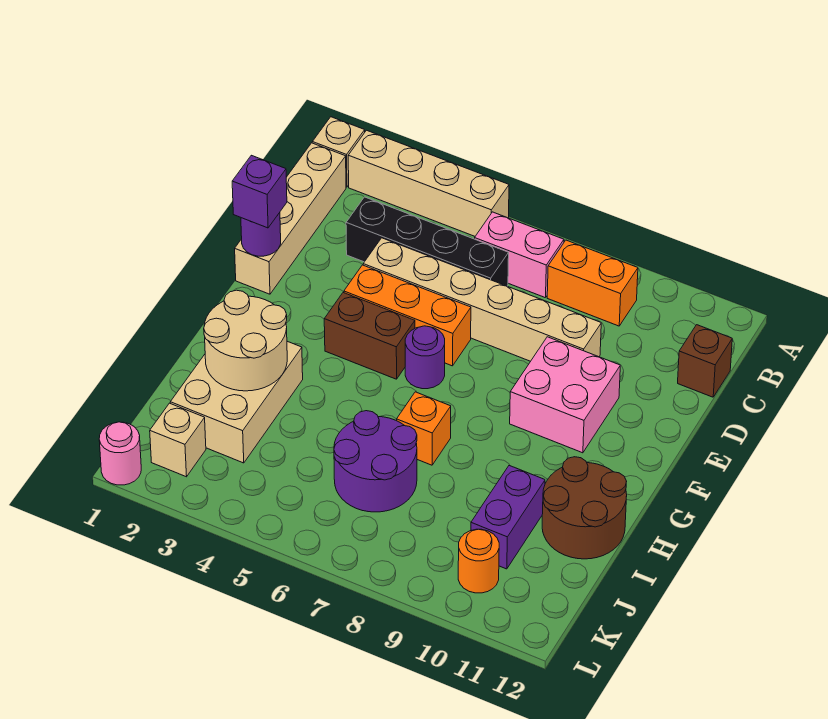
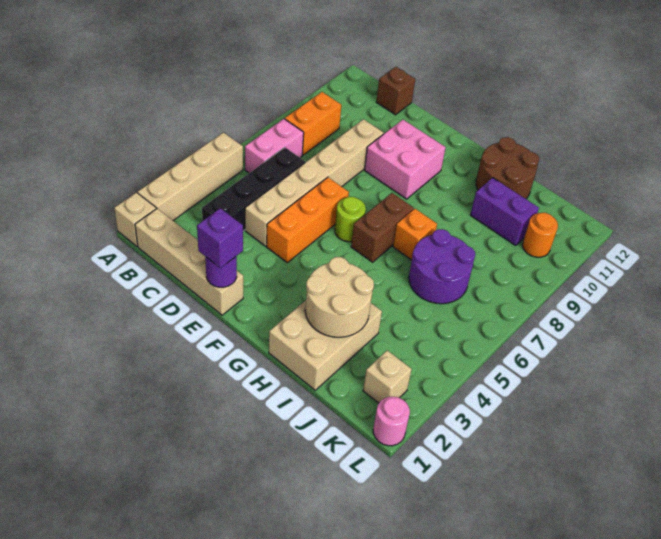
brown 1x2 brick [324,293,415,379] -> brown 1x2 brick moved to [351,193,414,262]
purple 1x1 round brick [405,326,445,389] -> lime 1x1 round brick [335,197,366,242]
tan 2x3 brick [170,341,303,463] -> tan 2x3 brick turned to [269,301,382,390]

